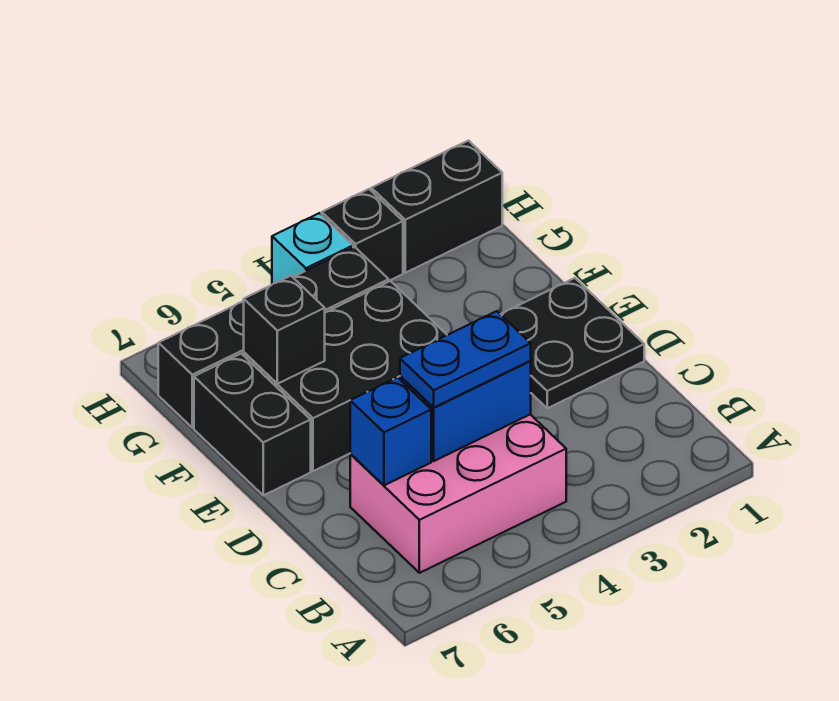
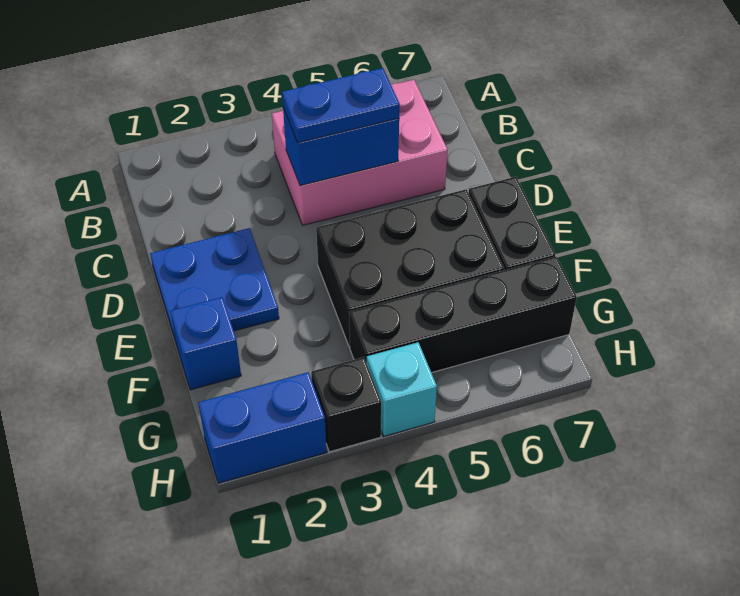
blue 1x1 brick [350,377,431,485] -> blue 1x1 brick moved to [171,297,241,390]
black 2x2 plate [501,278,644,408] -> blue 2x2 plate [150,228,279,344]
black 1x1 brick [244,276,325,384] -> none
black 1x2 brick [371,141,502,273] -> blue 1x2 brick [198,372,327,483]

